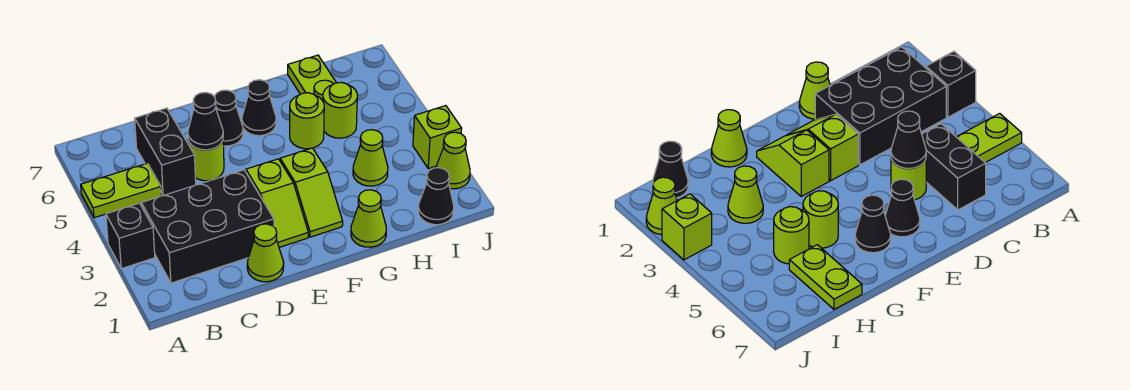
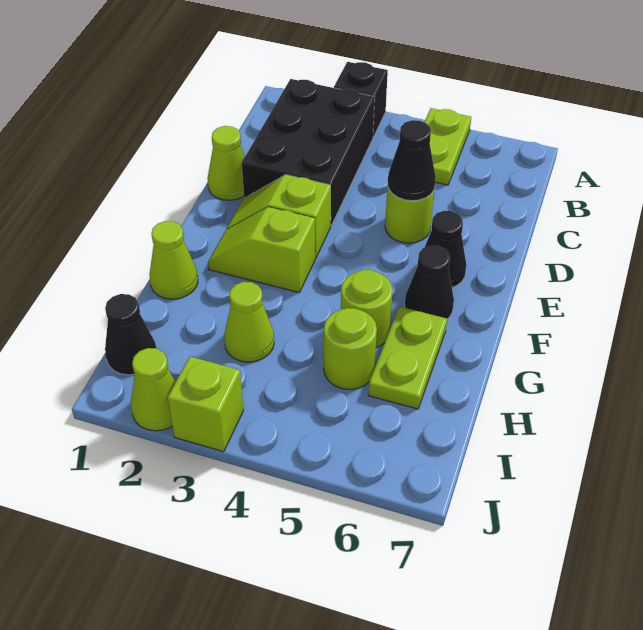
black 1x2 brick [135,108,196,196] -> none
lime 1x2 plate [288,55,336,101] -> lime 1x2 plate turned to [368,306,447,409]

